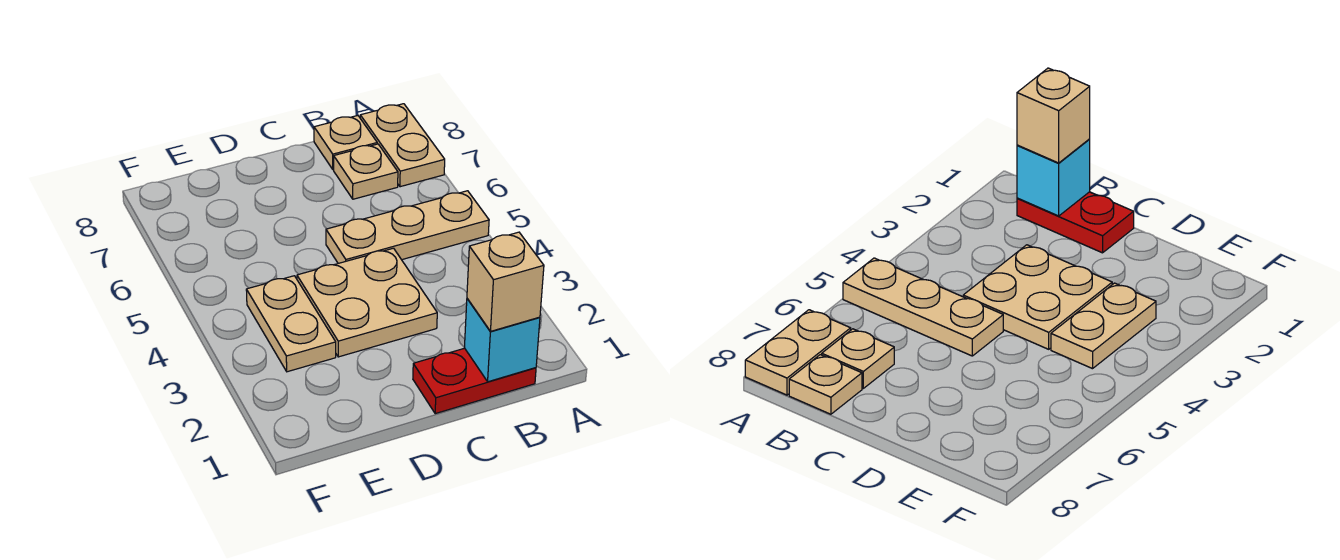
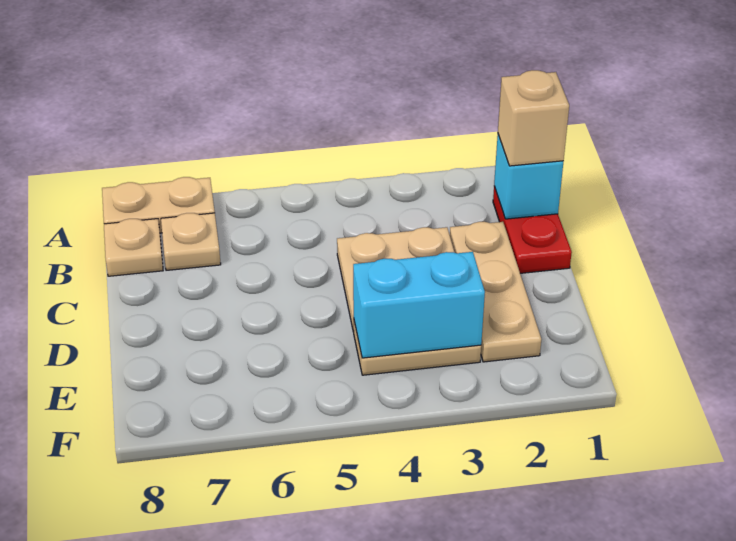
tan 1x3 plate [326,191,489,263] -> tan 1x3 plate moved to [450,222,541,362]
none -> cyan 1x2 brick [353,252,485,358]

